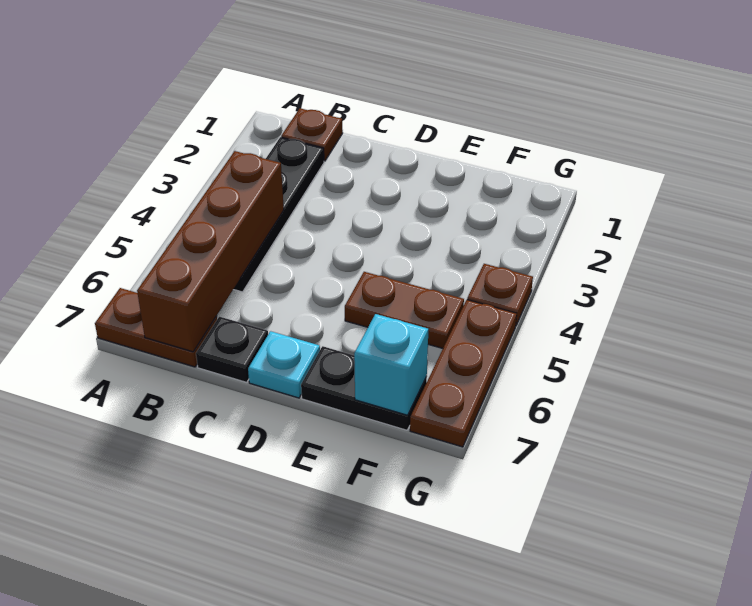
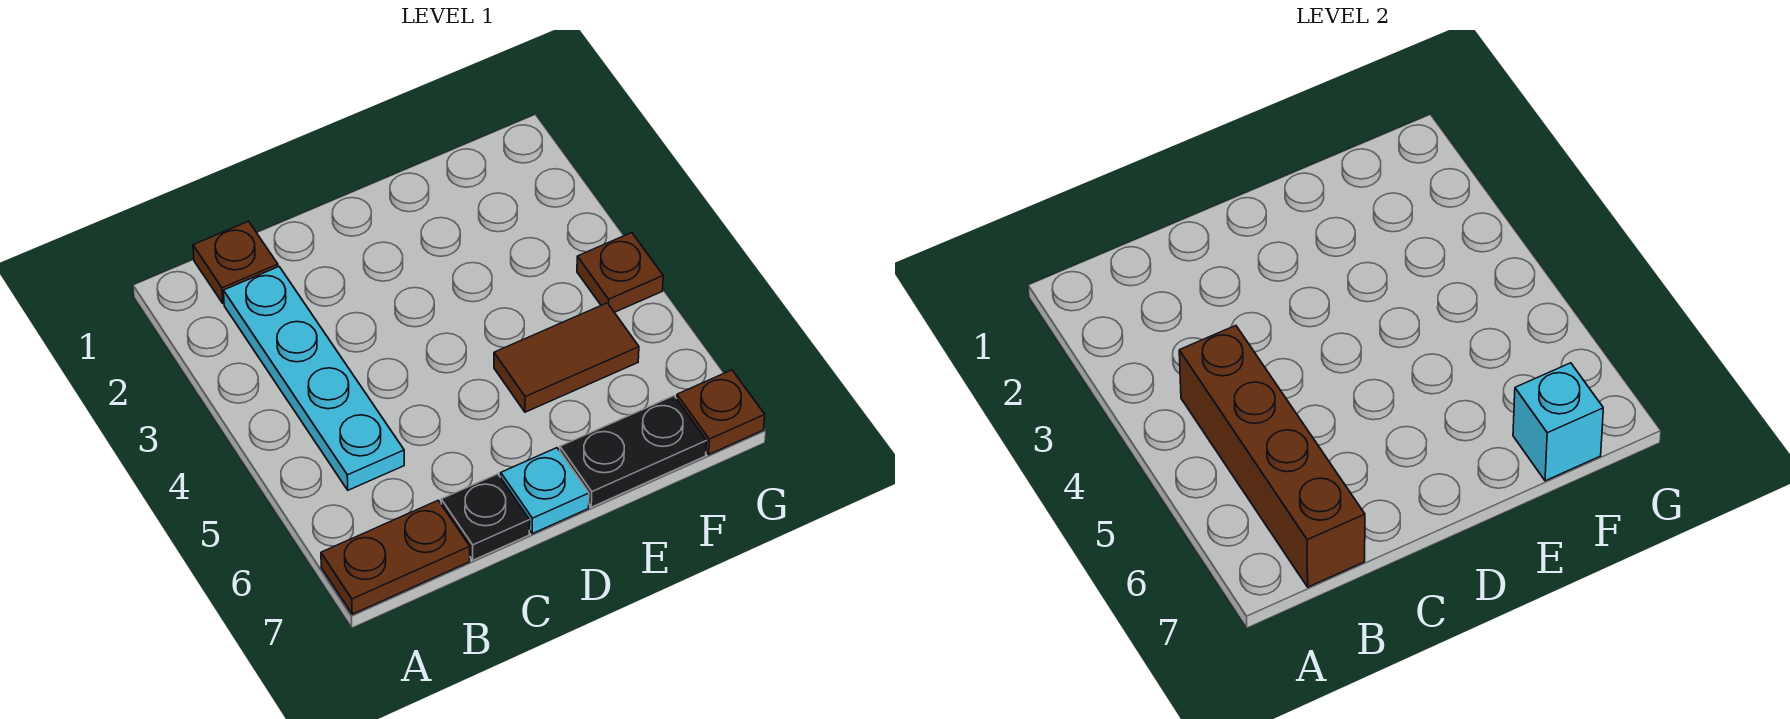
black 1x4 plate [233,137,324,292] -> cyan 1x4 plate [224,267,404,490]
brown 1x2 plate [345,272,464,348] -> brown 1x2 tile [494,303,639,412]
brown 1x3 plate [410,300,517,447] -> brown 1x1 plate [677,370,765,455]

